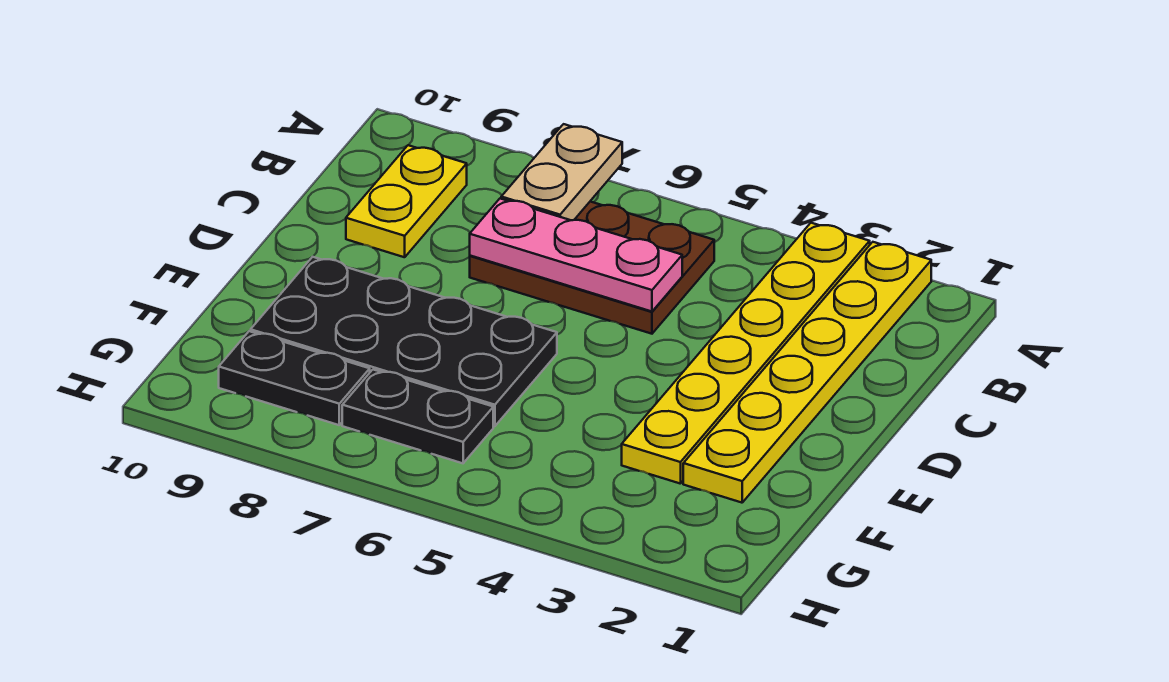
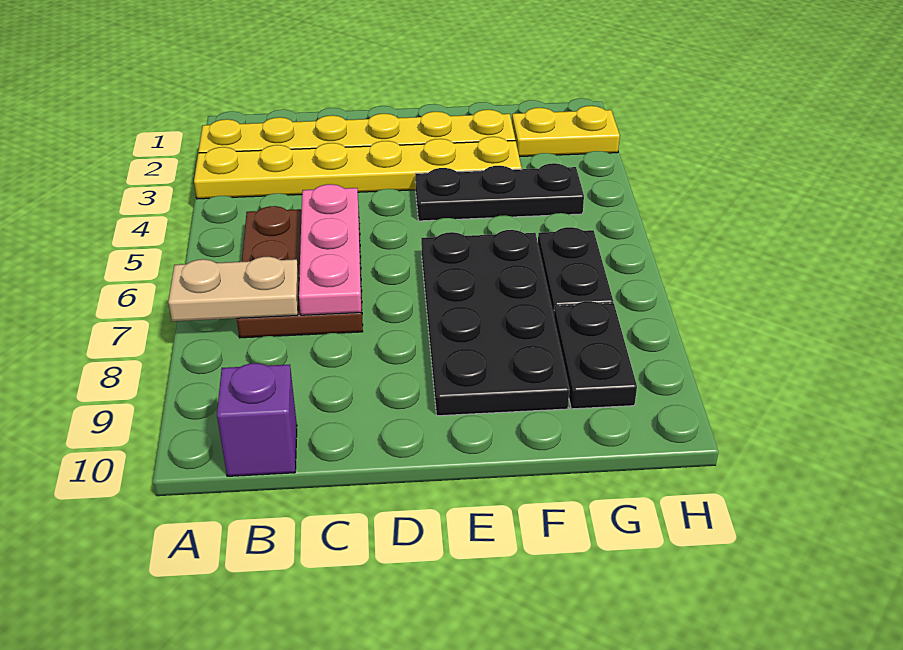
yellow 1x2 plate [346,145,467,257] -> yellow 1x2 plate moved to [512,106,620,157]
none -> purple 1x1 brick [217,363,297,476]
none -> black 1x3 plate [415,163,584,221]

